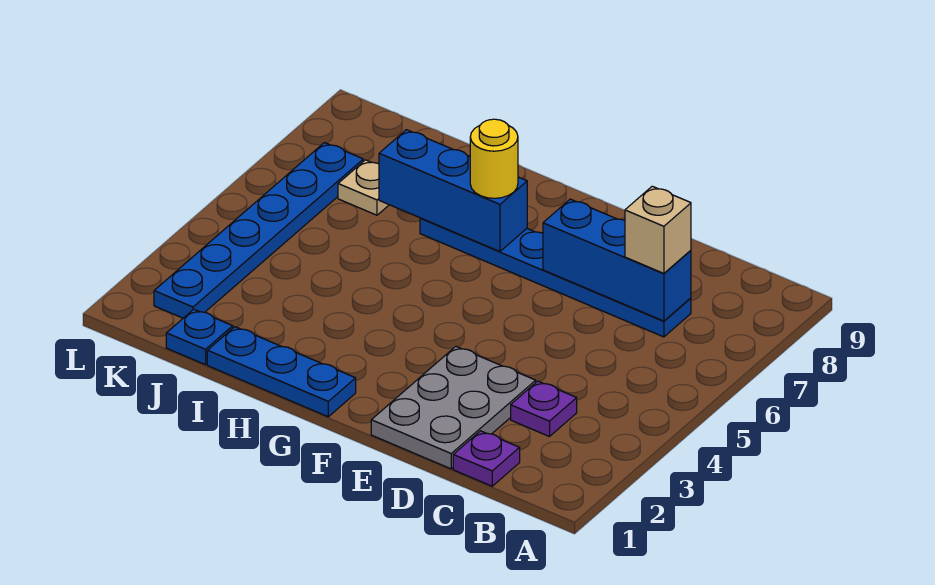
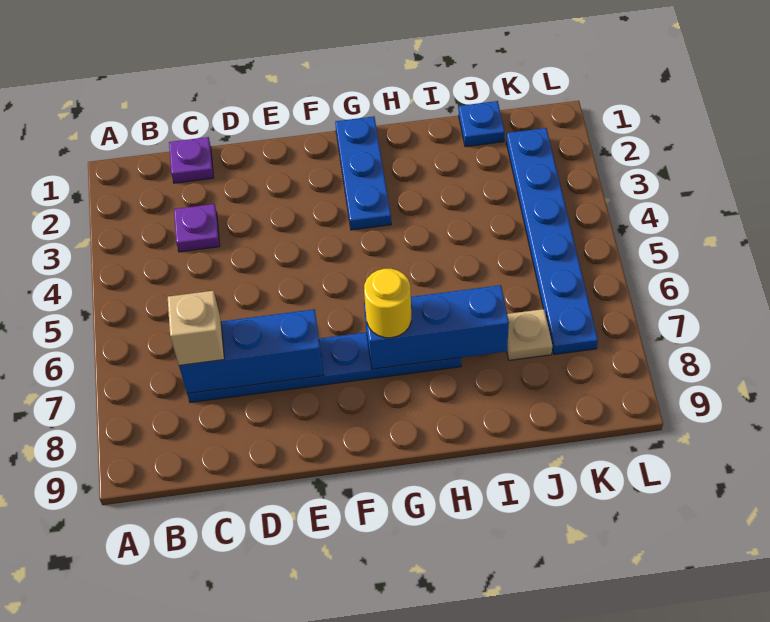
grey 2x3 plate [371,347,536,469] -> none
blue 1x3 plate [207,327,356,417] -> blue 1x3 plate turned to [335,116,391,230]

